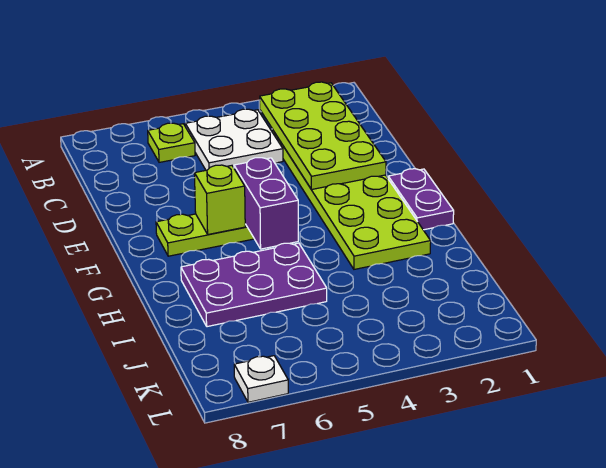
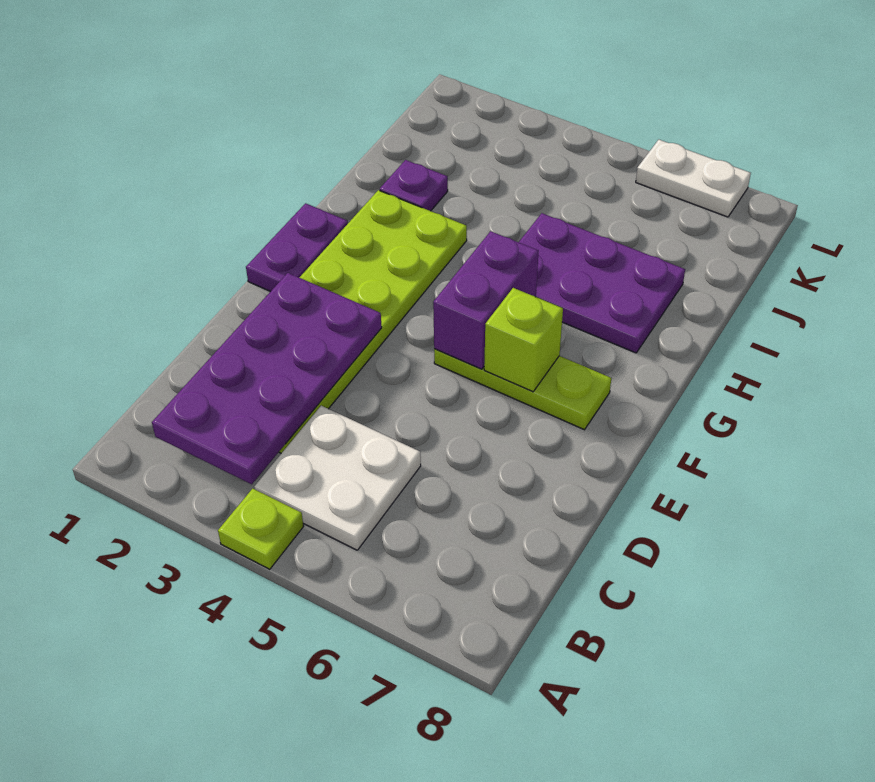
lime 2x4 plate [260,82,386,190] -> purple 2x4 plate [152,273,382,484]
lime 1x1 plate [148,123,195,162] -> lime 1x1 plate moved to [218,489,304,569]
none -> purple 1x1 plate [380,160,448,211]
white 1x1 plate [234,356,288,402] -> white 1x2 plate [636,140,751,217]

